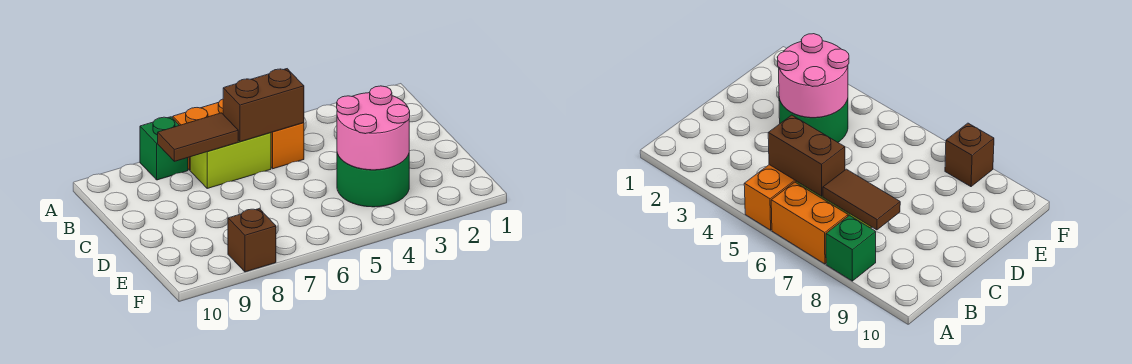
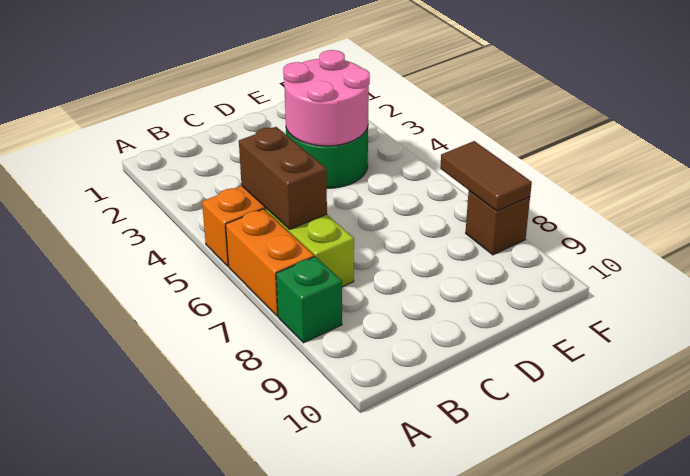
brown 1x2 tile [158,113,238,161] -> brown 1x2 tile moved to [440,141,532,211]

